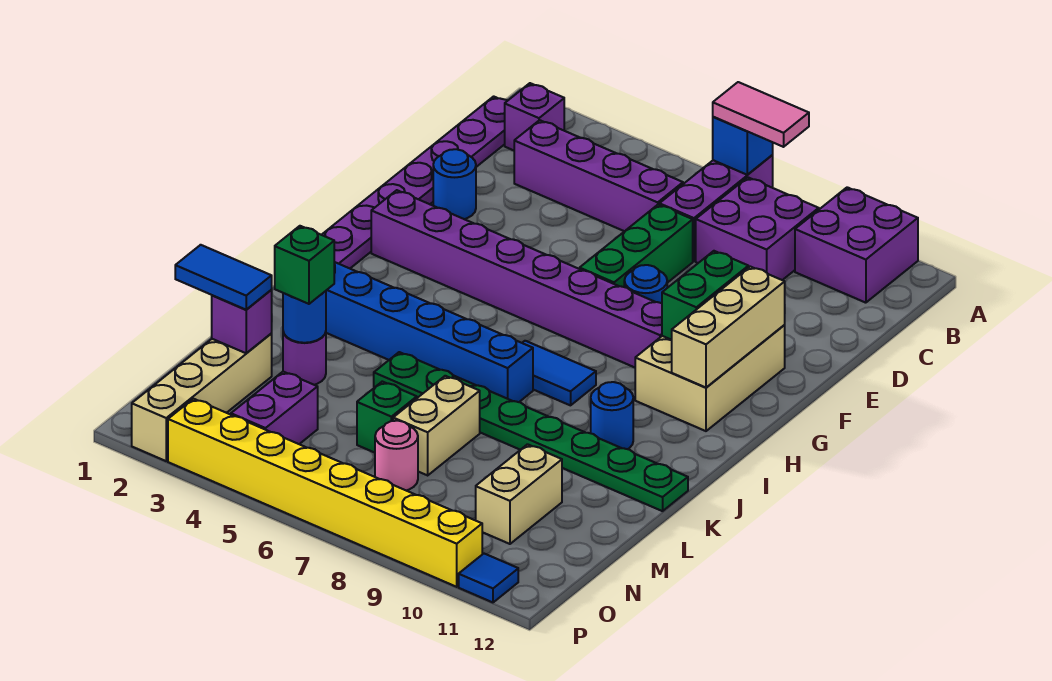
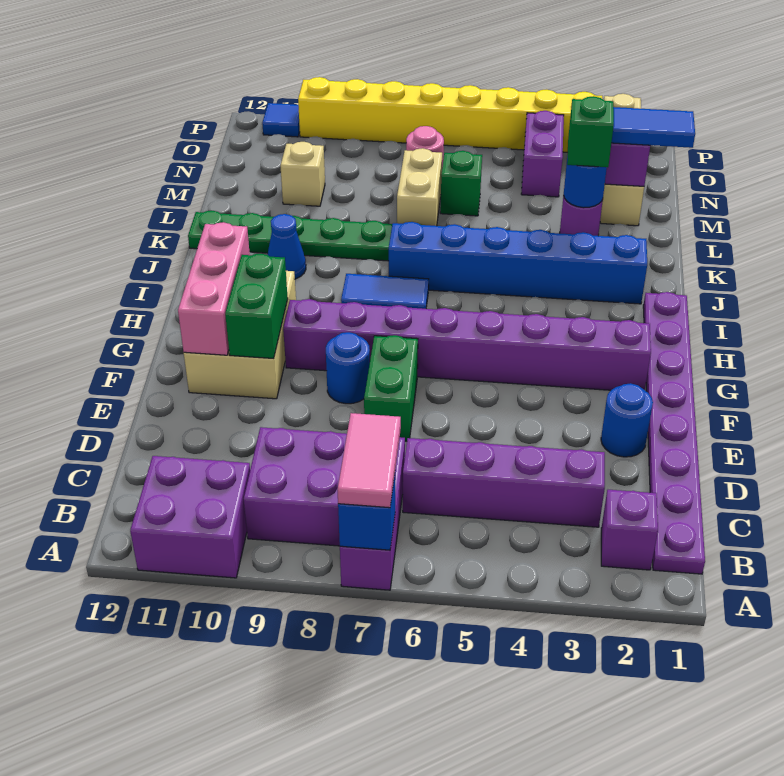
pink 1x2 tile [713,82,809,147] -> pink 1x2 tile turned to [338,413,401,508]
green 1x3 brick [580,204,693,287] -> green 1x2 brick [364,335,418,441]
tan 1x3 brick [672,267,785,387] -> pink 1x3 brick [178,222,250,355]
blue 1x1 round brick [591,382,633,449] -> blue 1x1 cone [267,214,306,279]
tan 1x2 brick [476,444,562,544] -> tan 1x1 brick [280,142,325,206]

